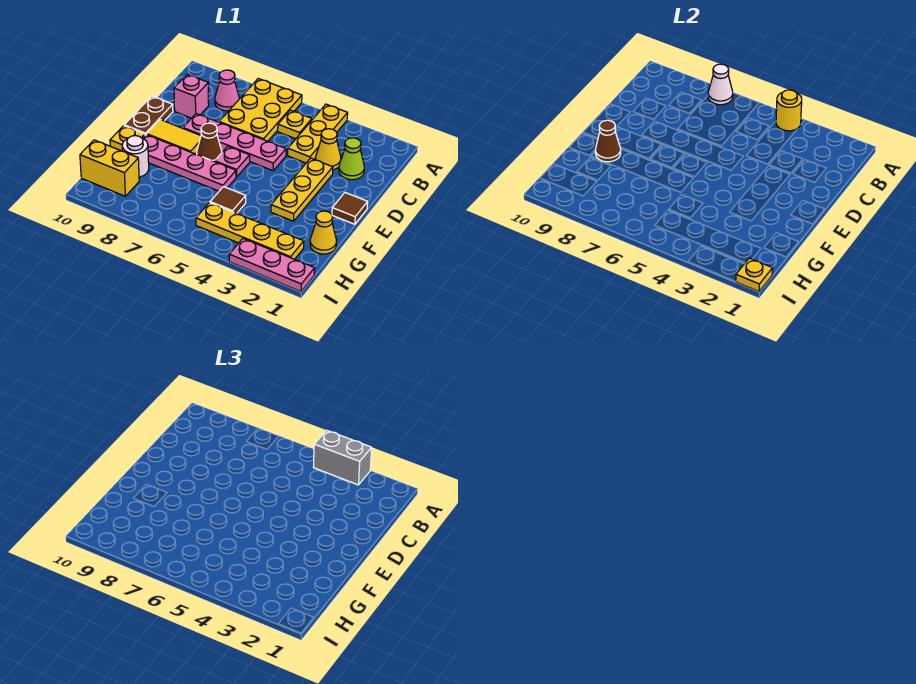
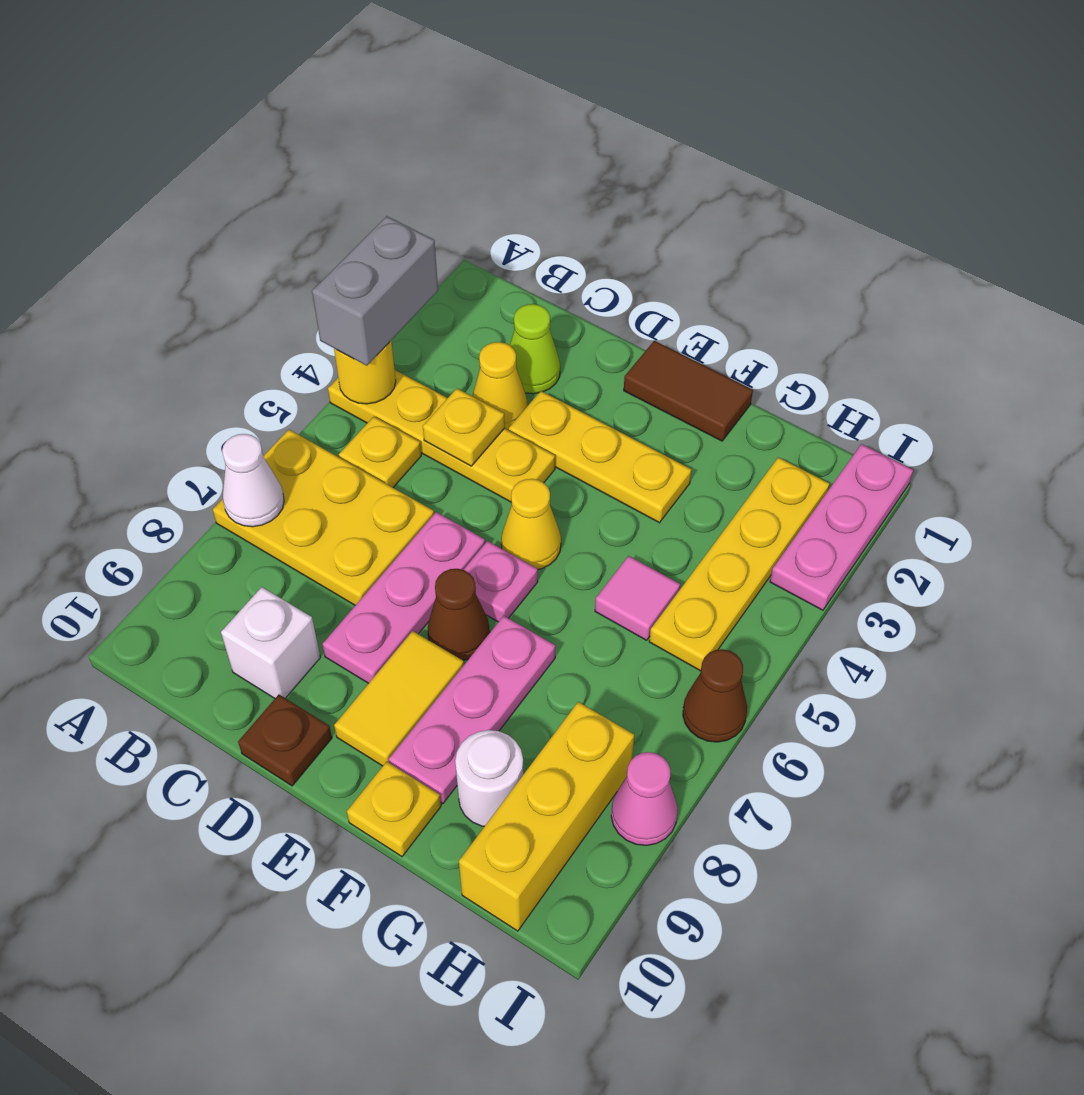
yellow 1x3 plate [288,104,348,163] -> yellow 1x4 plate [328,370,555,502]
pink 1x1 cone [215,70,239,111] -> pink 1x1 cone moved to [611,752,678,846]
pink 1x1 brick [174,74,209,118] -> white 1x1 brick [221,587,320,698]
pink 1x4 plate [183,114,286,171] -> pink 1x3 plate [322,512,485,683]
brown 1x2 plate [124,96,173,135] -> brown 1x1 plate [238,695,332,786]
brown 1x1 tile [332,193,368,224] -> brown 1x2 tile [624,341,753,441]
pink 1x4 plate [143,134,236,191] -> pink 1x3 plate [389,616,555,803]
brown 1x1 cone [595,120,621,162] -> brown 1x1 cone moved to [683,649,747,742]
yellow 1x1 cone [310,211,336,254] -> yellow 1x1 cone moved to [501,479,561,569]
brown 1x1 tile [210,187,246,213] -> pink 1x1 tile [595,556,680,640]
yellow 1x2 brick [80,140,139,196] -> yellow 1x3 brick [459,702,634,931]
yellow 1x1 plate [735,258,773,291] -> yellow 1x1 plate moved to [423,388,505,466]

